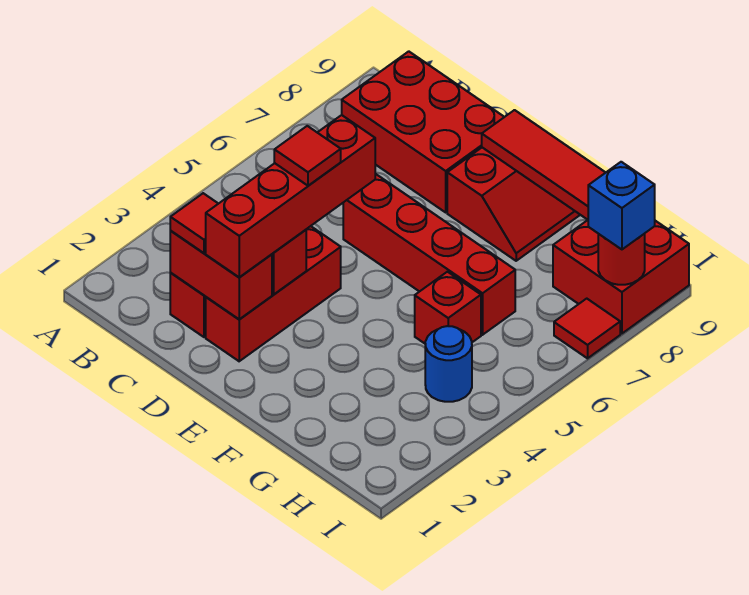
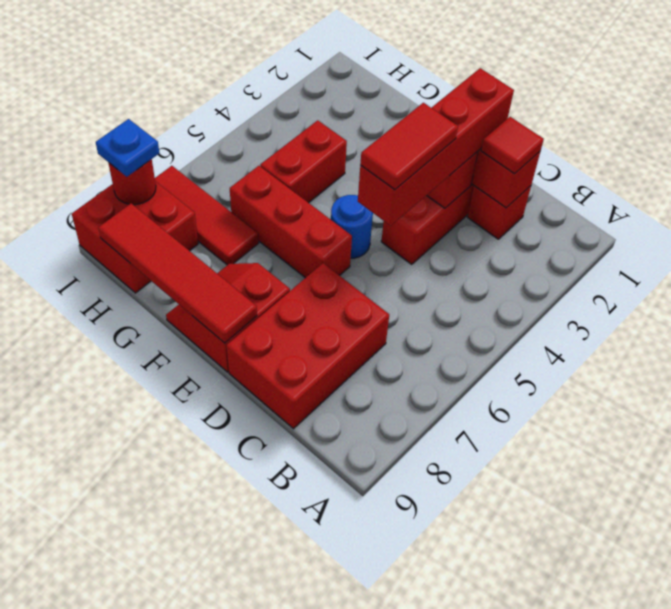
red 2x3 brick [342,51,504,212] -> red 2x3 brick turned to [227,263,389,429]
red 1x1 tile [274,126,341,186] -> red 1x2 tile [360,103,458,190]
red 1x4 brick [343,174,515,335] -> red 1x3 brick [230,166,352,278]
red 1x1 brick [415,272,481,343] -> red 1x2 brick [260,120,347,203]
blue 1x1 round brick [425,326,472,402] -> blue 1x1 round brick moved to [331,195,373,258]
red 1x1 tile [554,299,620,358] -> red 1x3 tile [155,166,259,265]
blue 1x1 brick [588,162,655,249] -> blue 1x1 plate [96,119,159,177]

